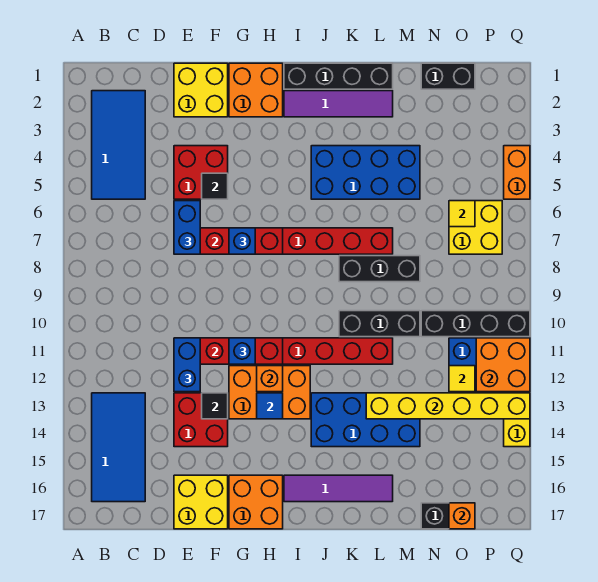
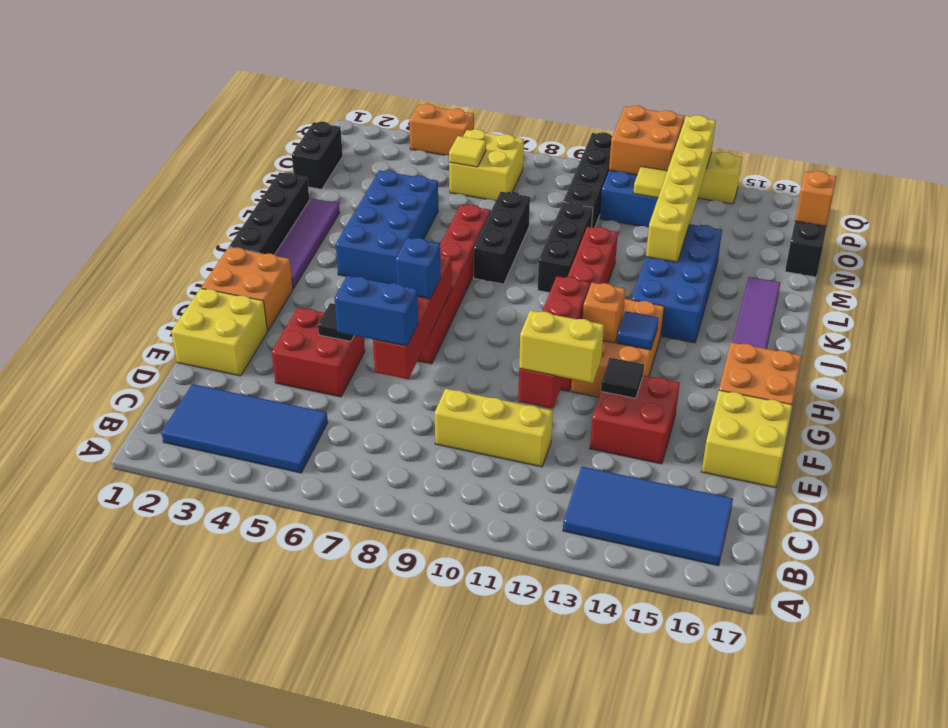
none -> yellow 1x3 brick [435,389,553,467]
blue 1x2 brick [174,338,200,392] -> yellow 1x2 brick [519,310,604,383]
blue 1x1 brick [229,338,255,364] -> none

